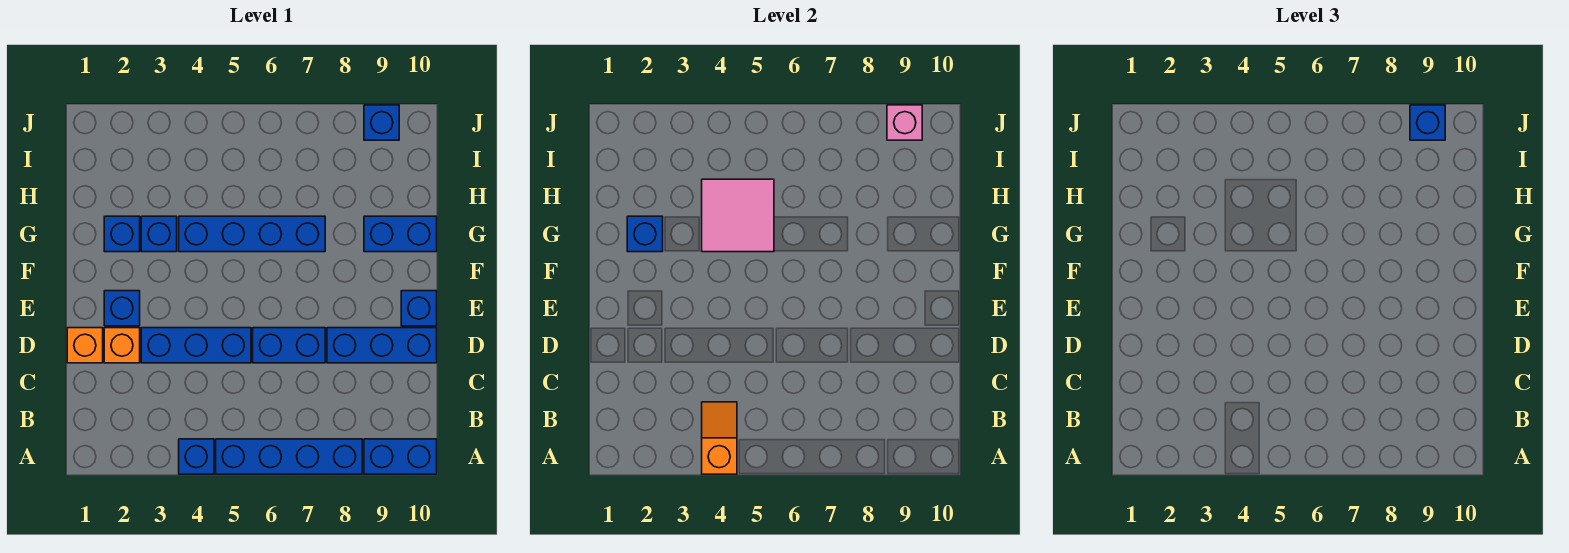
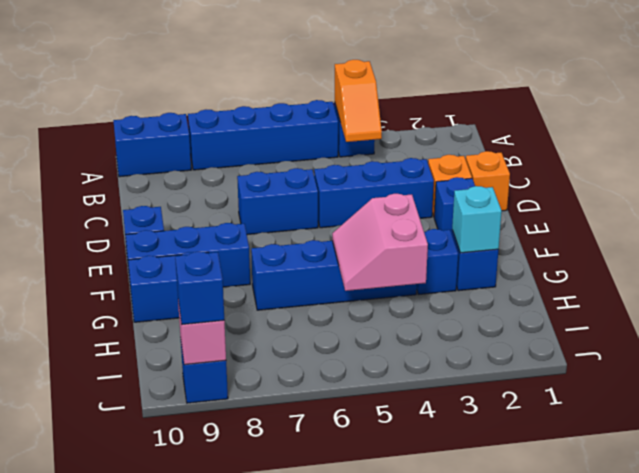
blue 1x3 brick [327,328,437,363] -> blue 1x3 brick moved to [126,223,250,288]
blue 1x1 brick [627,216,663,252] -> cyan 1x1 brick [452,186,502,253]
pink 2x2 tile [702,179,774,252] -> pink 2x2 slope [332,194,428,291]

